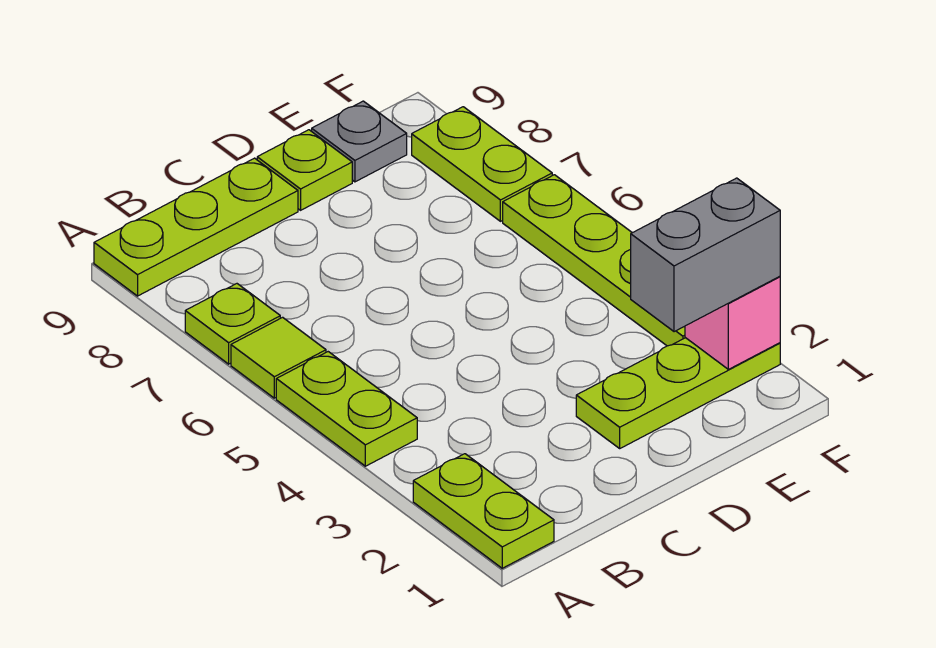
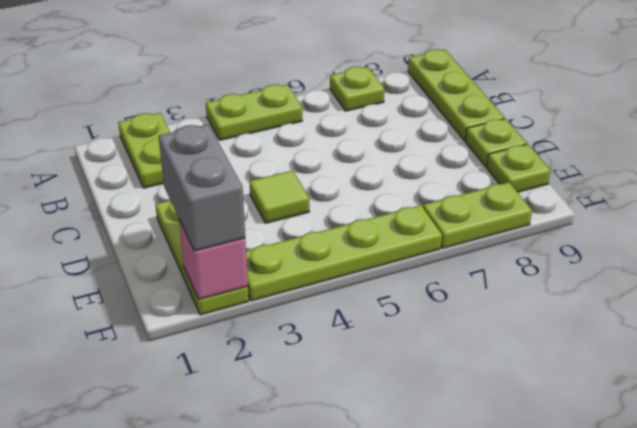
lime 1x2 plate [413,454,554,568] -> lime 1x2 plate turned to [118,113,170,188]
lime 1x1 tile [231,317,326,398] -> lime 1x1 tile moved to [249,171,309,223]
grey 1x1 plate [312,101,407,182] -> lime 1x1 plate [487,144,550,192]

